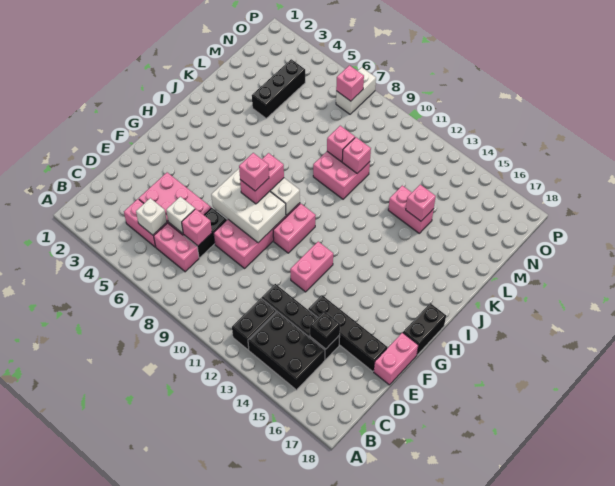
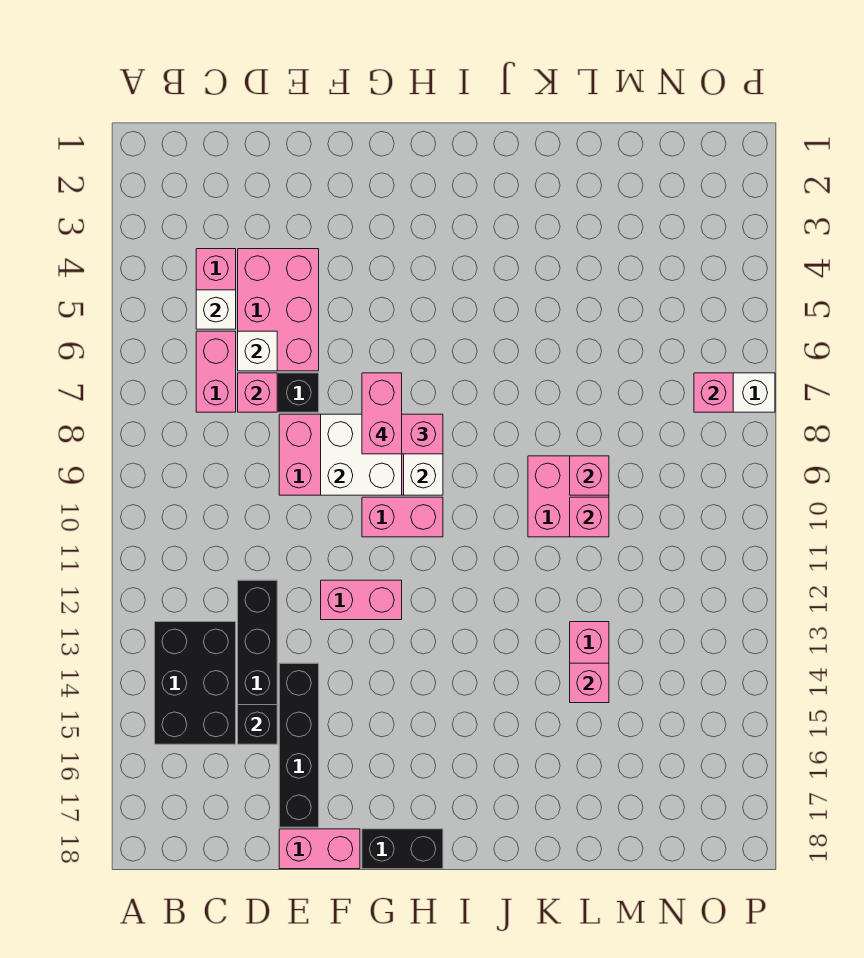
black 1x2 brick [232,298,276,350] -> none
white 2x3 brick [211,169,286,243] -> white 2x2 brick [321,414,402,495]
pink 1x1 brick [239,153,269,191] -> pink 1x2 brick [362,373,402,454]
black 1x3 brick [252,59,305,118] -> none

